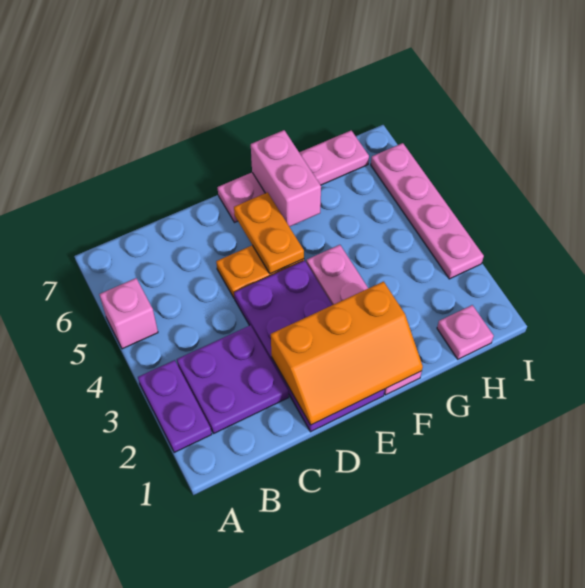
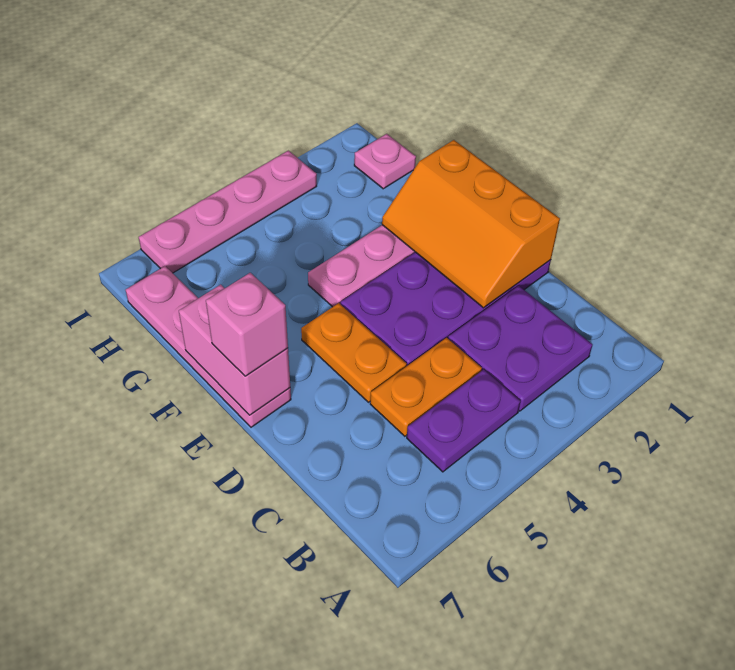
purple 1x2 plate [138,360,212,453] -> purple 1x2 plate moved to [407,370,521,472]
pink 1x1 brick [99,278,158,349] -> pink 1x1 brick moved to [206,273,288,376]
orange 2x3 slope [271,282,423,425] -> orange 2x3 slope turned to [382,140,560,308]
orange 1x2 plate [234,192,304,274] -> orange 1x2 plate moved to [370,338,482,436]
pink 1x2 brick [251,130,321,227] -> pink 1x2 brick turned to [179,285,290,415]

